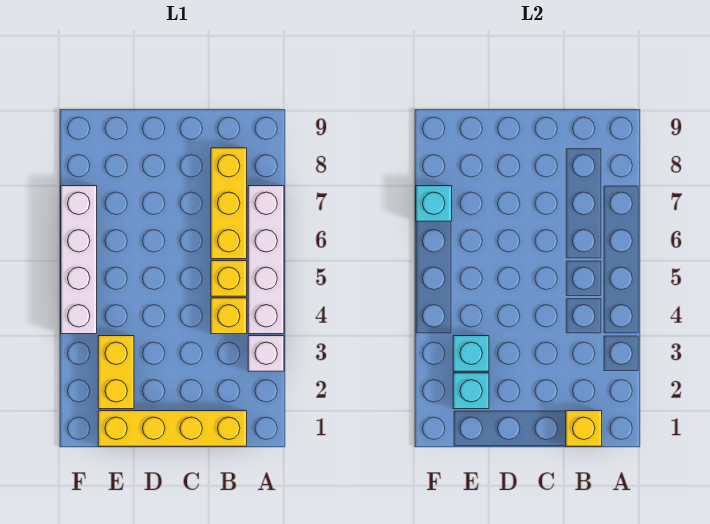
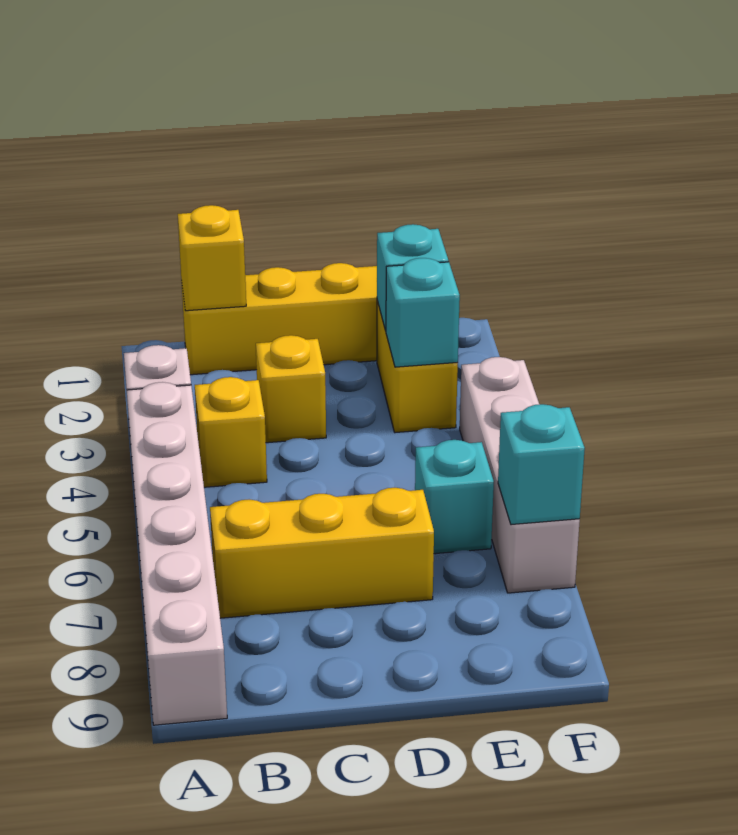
white 1x4 brick [248,186,284,334] -> white 1x6 brick [127,382,227,725]
yellow 1x1 brick [211,261,247,296] -> yellow 1x1 brick moved to [256,335,326,443]
yellow 1x3 brick [211,148,247,259] -> yellow 1x3 brick turned to [210,488,434,618]
none -> cyan 1x1 brick [415,440,494,554]

